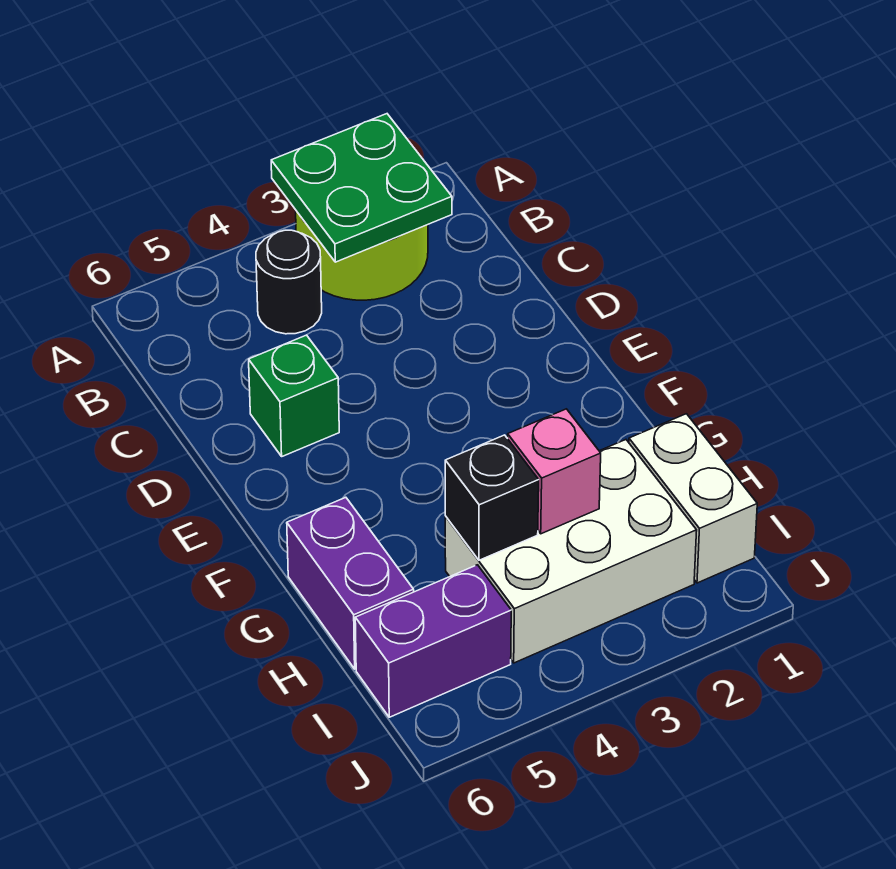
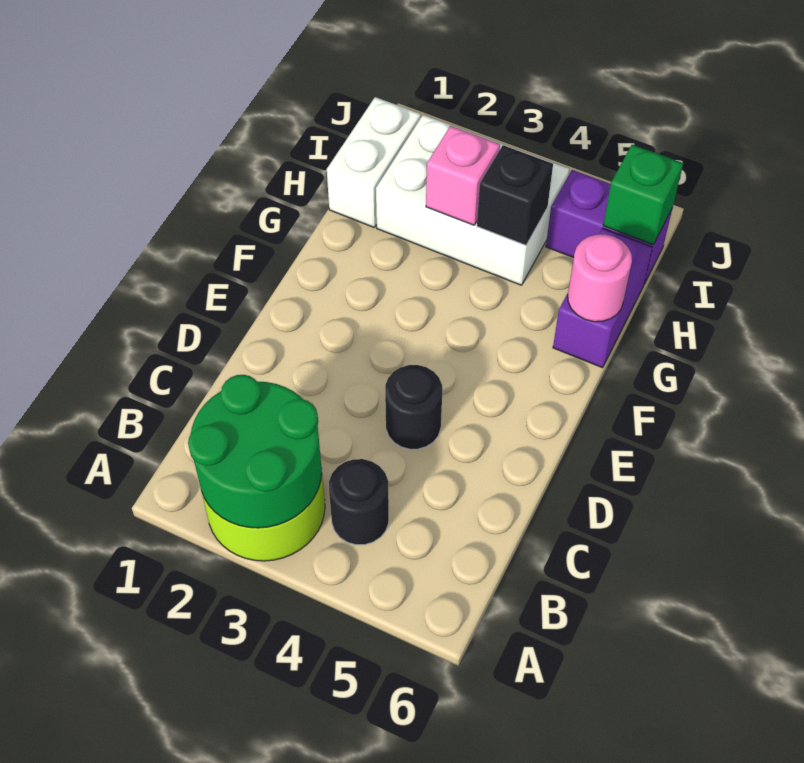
green 2x2 plate [271,114,452,262] -> green 2x2 round brick [188,375,322,528]
none -> black 1x1 round brick [385,365,442,449]
green 1x1 brick [249,335,339,456] -> green 1x1 brick moved to [603,145,683,245]
none -> pink 1x1 round brick [568,234,632,322]

